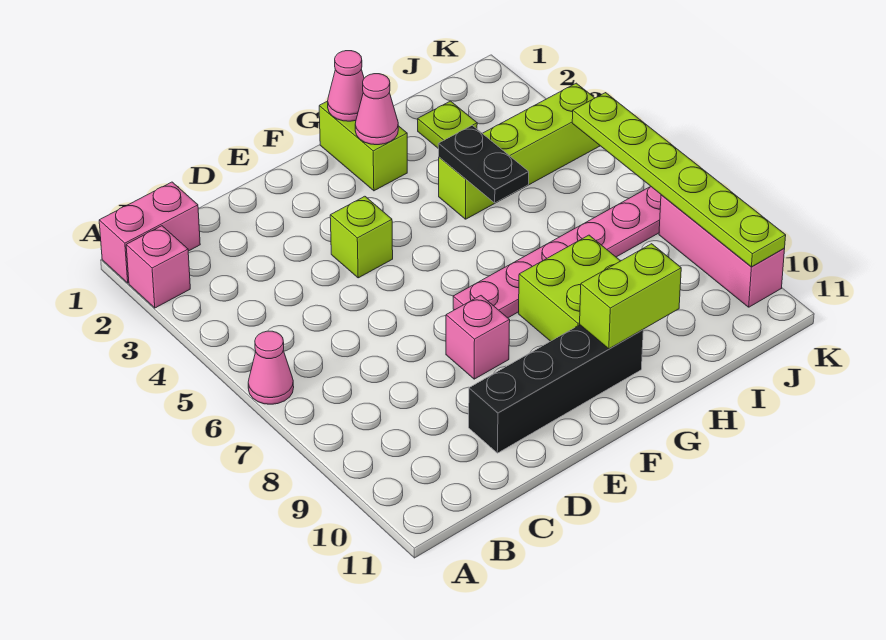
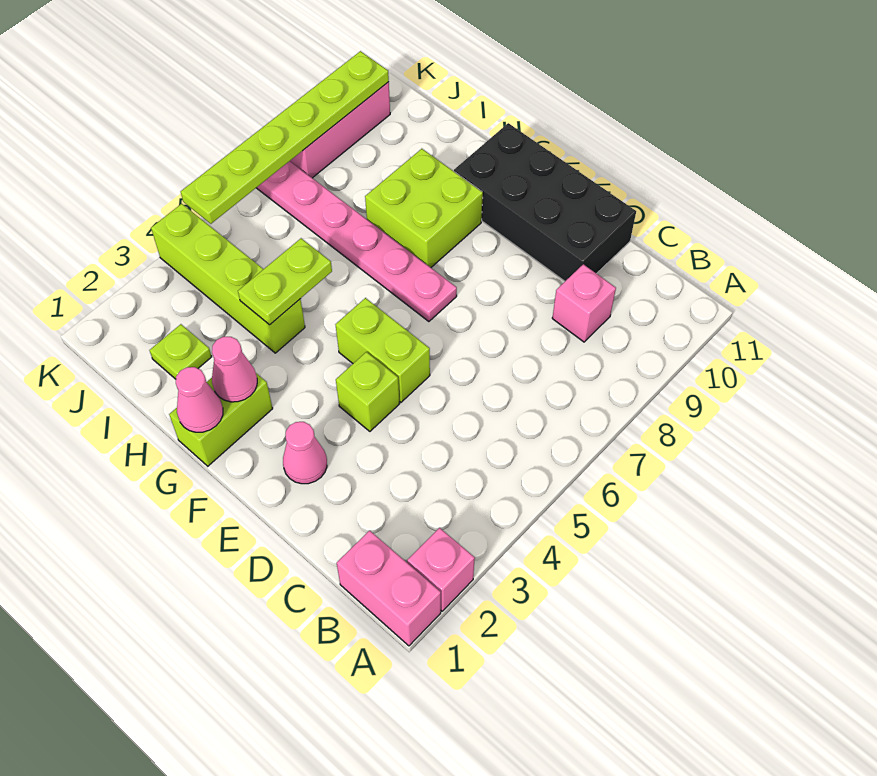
pink 1x1 cone [248,331,294,404] -> pink 1x1 cone moved to [283,422,327,484]
black 1x4 brick [469,325,643,453] -> black 2x4 brick [454,123,636,281]
pink 1x1 brick [446,296,510,379] -> pink 1x1 brick moved to [552,264,616,342]
lime 1x2 brick [580,244,681,349] -> lime 1x2 brick moved to [335,298,430,402]
black 1x2 plate [438,125,529,203] -> lime 1x2 plate [238,238,332,325]

